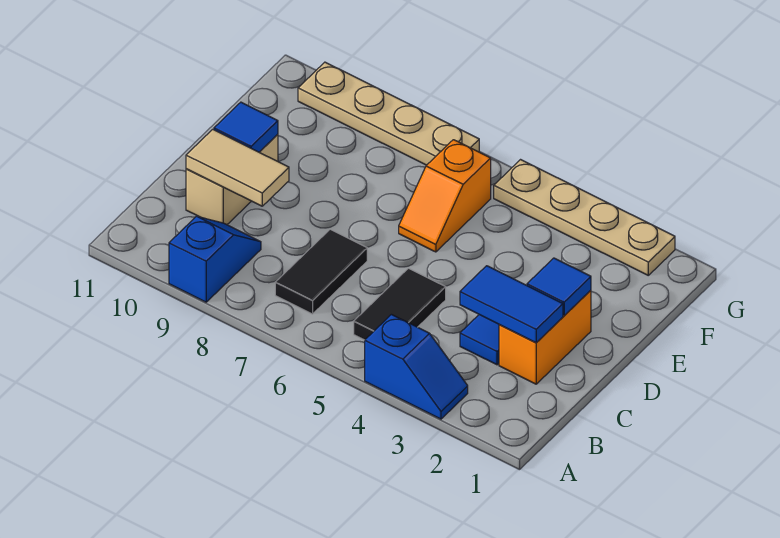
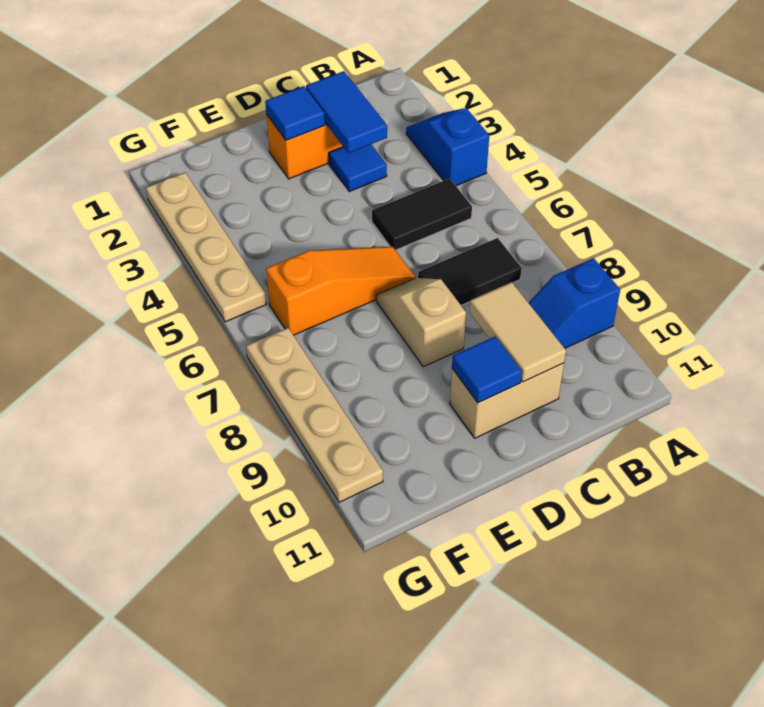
none -> tan 1x2 slope [376,278,466,367]
orange 1x2 slope [399,140,491,252] -> orange 1x3 slope [266,247,415,335]

